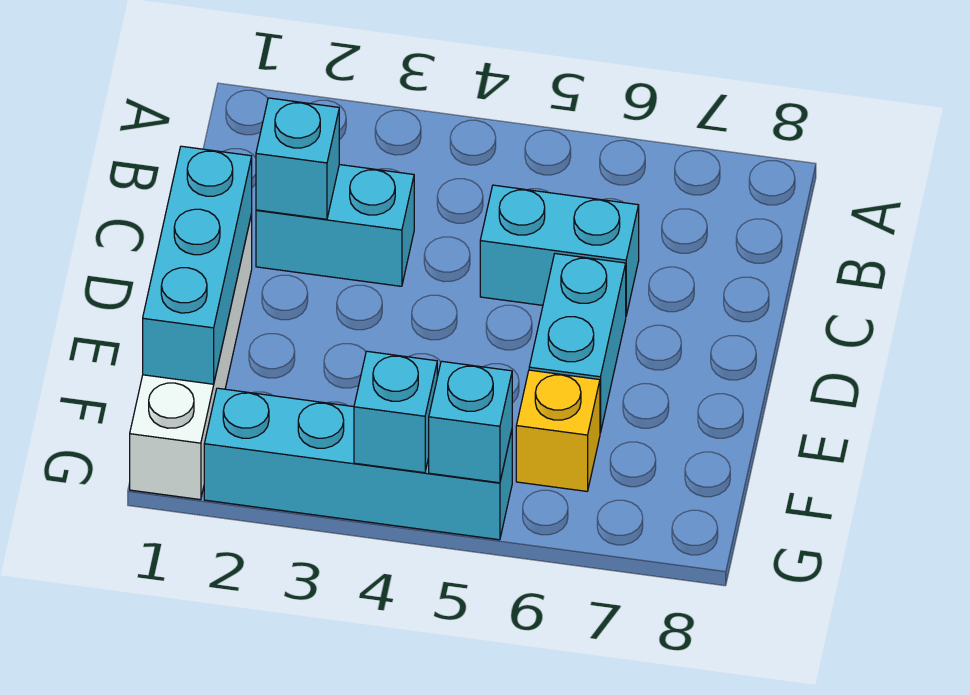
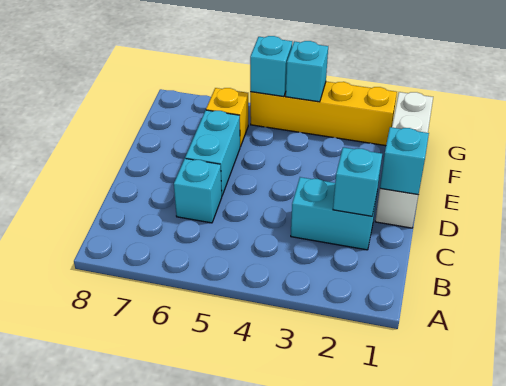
cyan 1x2 brick [480,185,639,315] -> cyan 1x1 brick [174,159,222,223]
cyan 1x3 brick [143,146,252,384] -> cyan 1x1 brick [380,127,429,195]
cyan 1x4 brick [204,388,512,540] -> yellow 1x4 brick [250,82,397,146]

